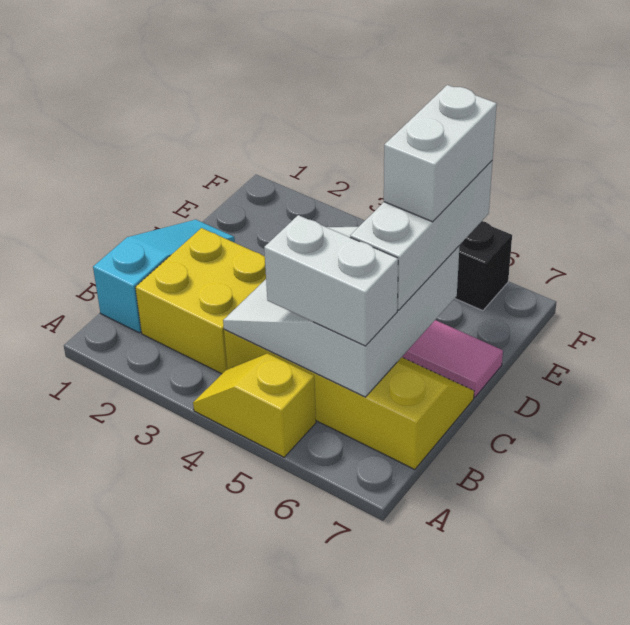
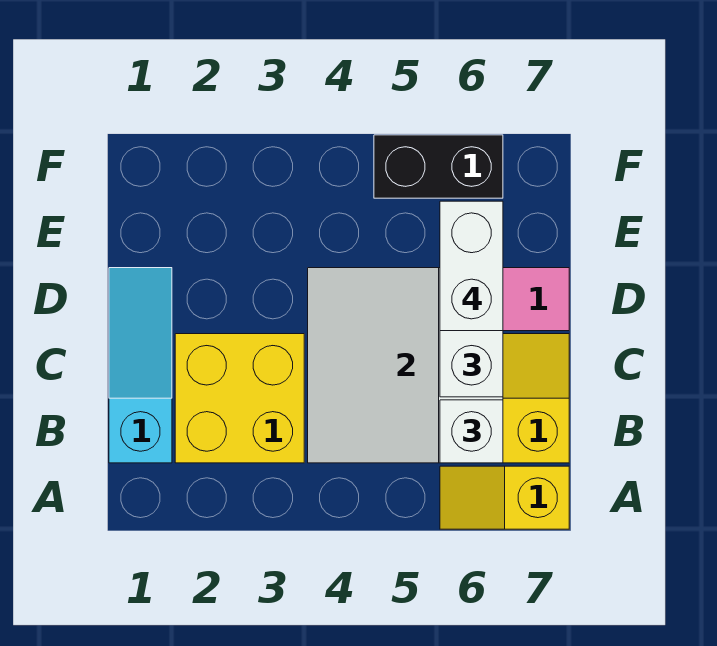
yellow 1x2 slope [193,353,316,457] -> yellow 1x2 slope moved to [440,466,569,529]
white 1x2 brick [264,215,398,346] -> white 1x1 brick [440,400,503,463]

